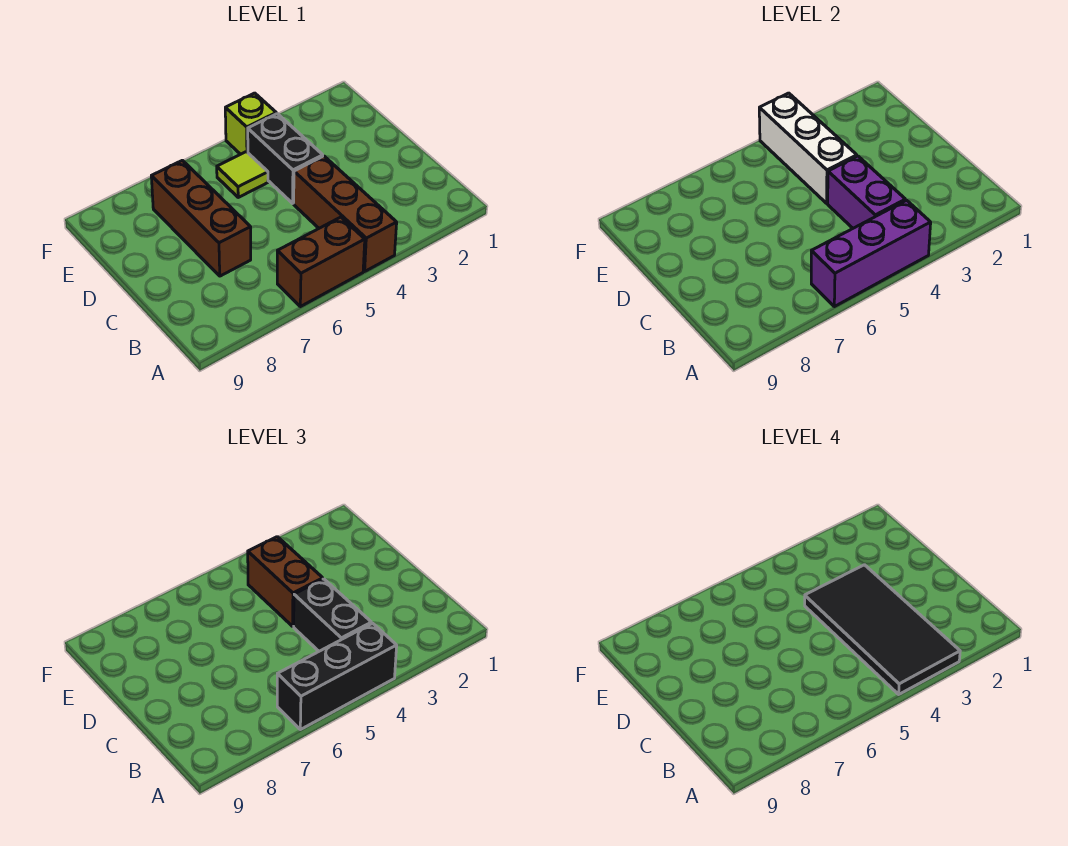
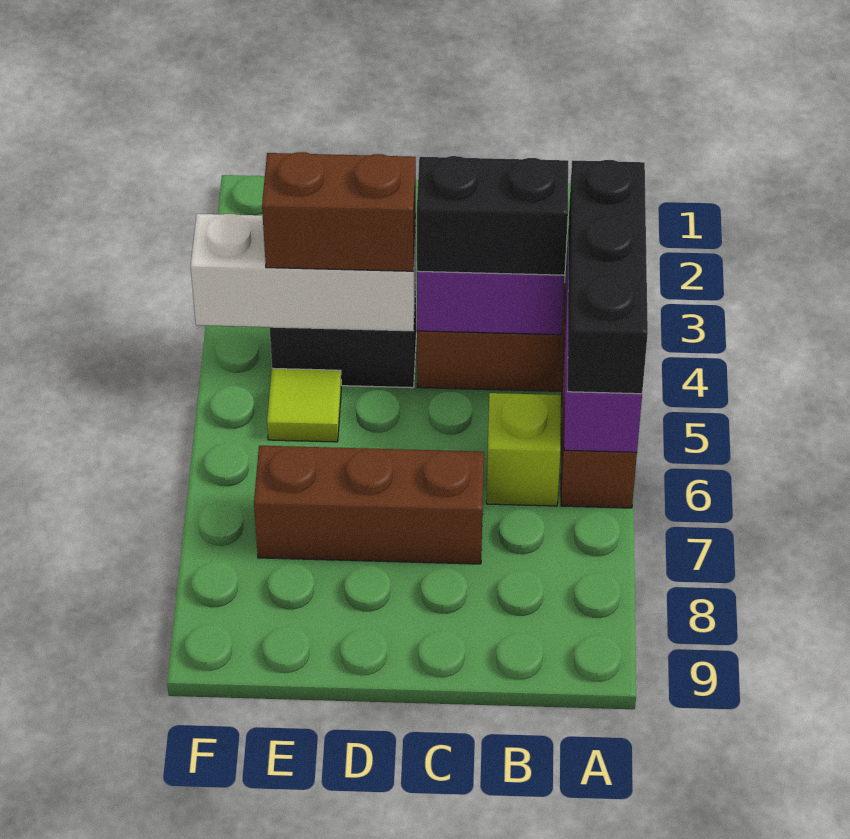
black 2x4 tile [805,565,960,694] -> none
lime 1x1 brick [225,93,276,154] -> lime 1x1 brick moved to [486,393,561,506]

